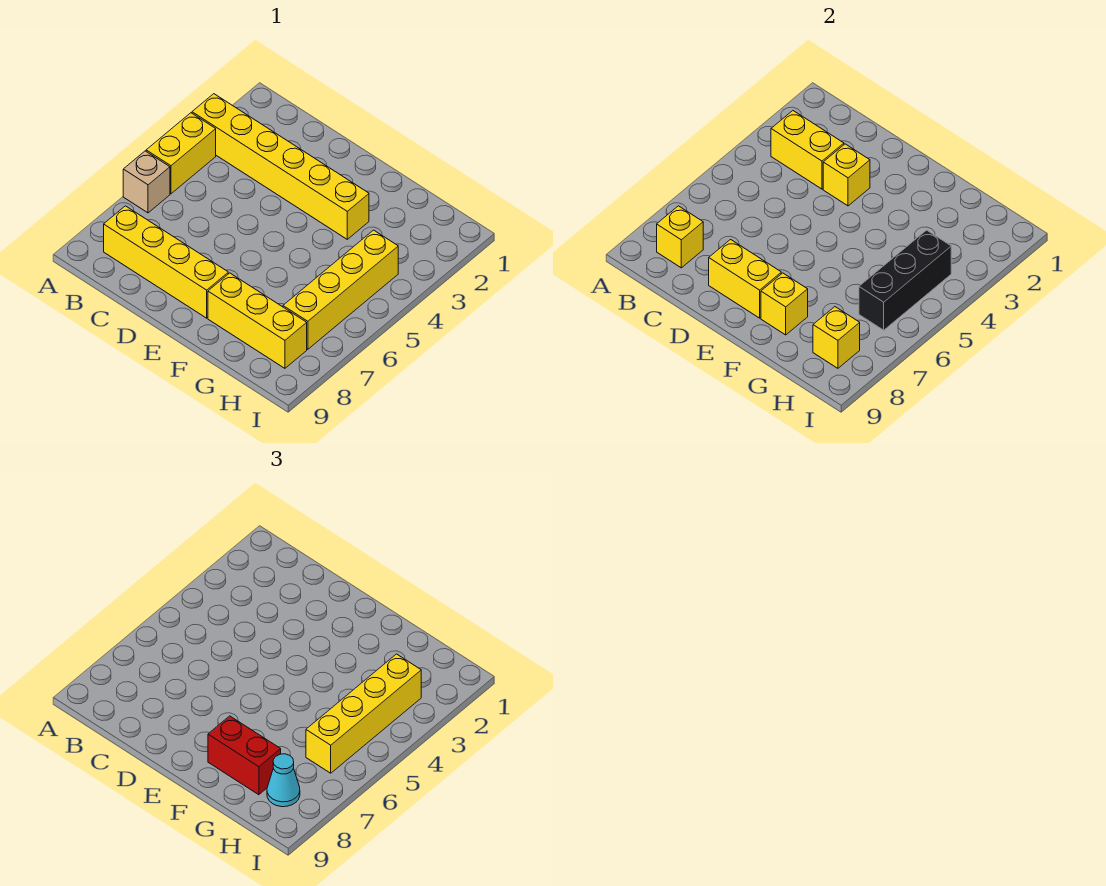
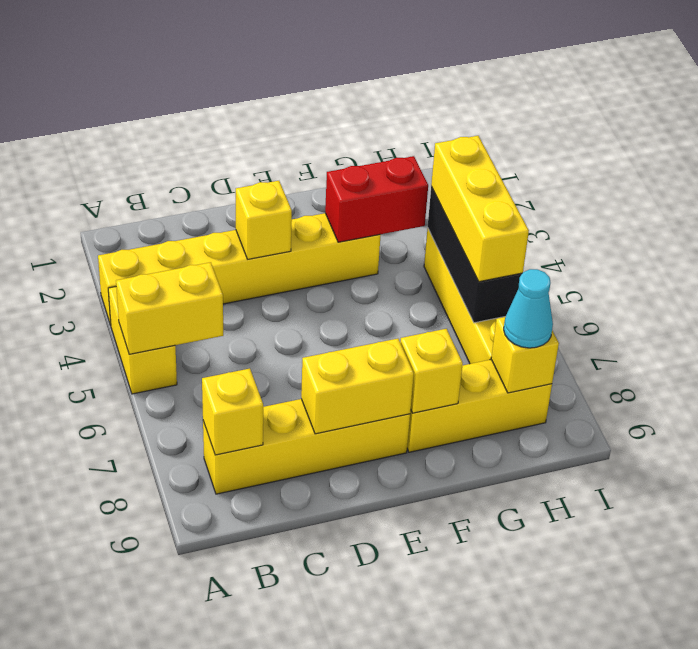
tan 1x1 brick [123,151,170,213] -> none
yellow 1x2 brick [771,111,844,189] -> yellow 1x2 brick moved to [116,262,223,354]
red 1x2 brick [208,716,281,795] -> red 1x2 brick moved to [325,156,428,242]
yellow 1x4 brick [306,654,421,773] -> yellow 1x3 brick [431,136,529,282]

